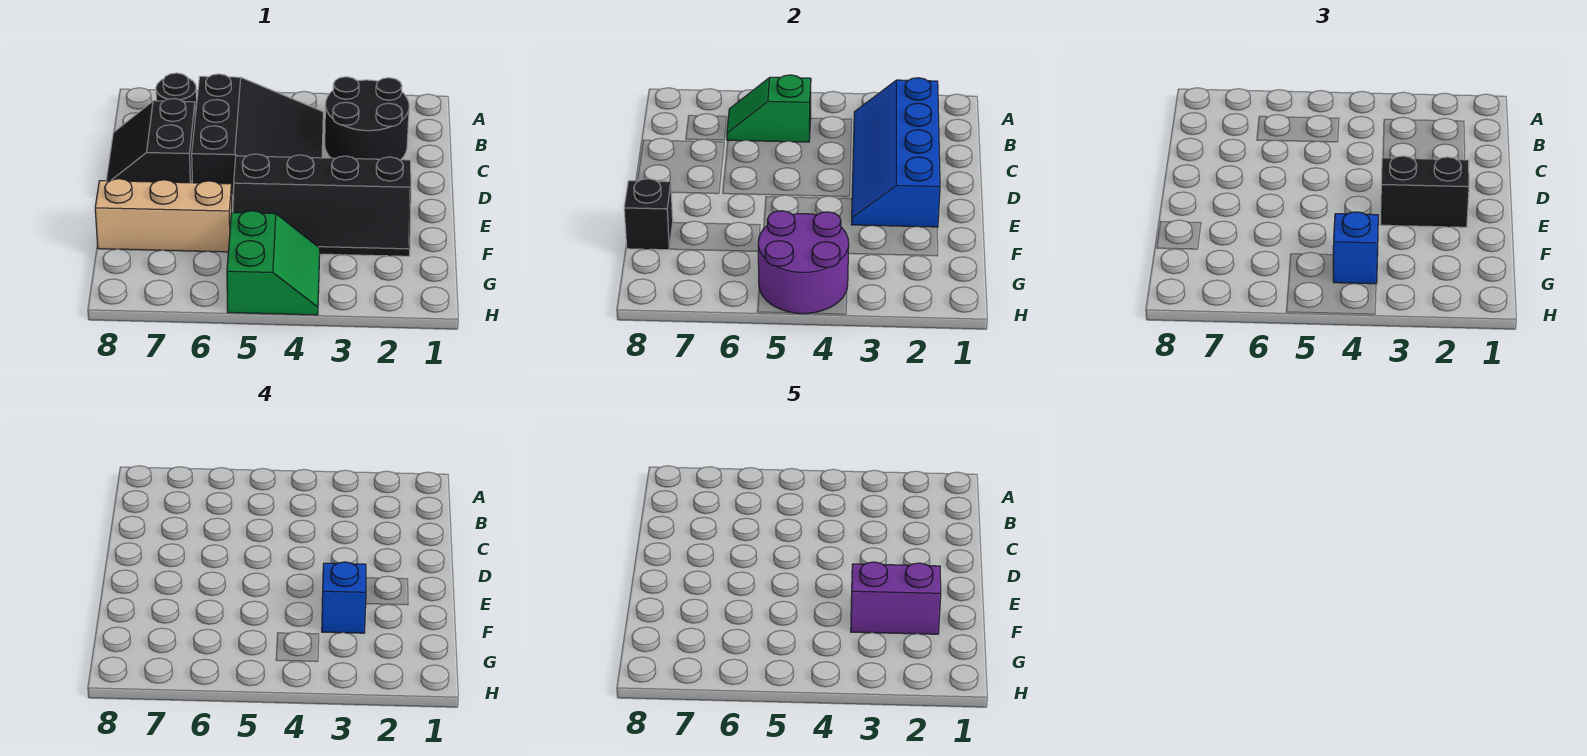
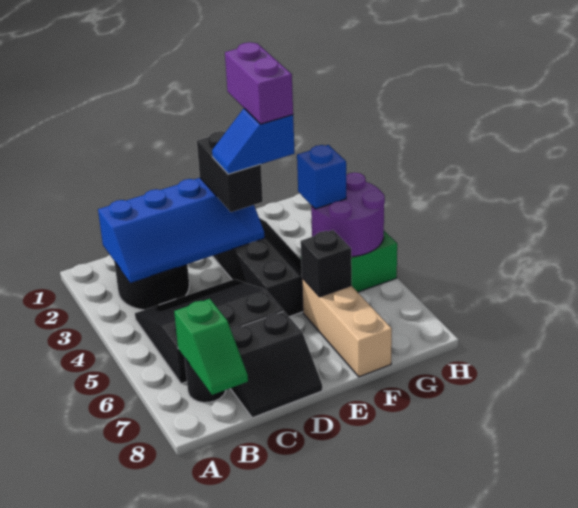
green 1x2 slope [727,75,811,142] -> green 1x2 slope moved to [174,299,248,395]
black 1x1 brick [624,179,673,250] -> black 1x1 brick moved to [301,230,352,297]

